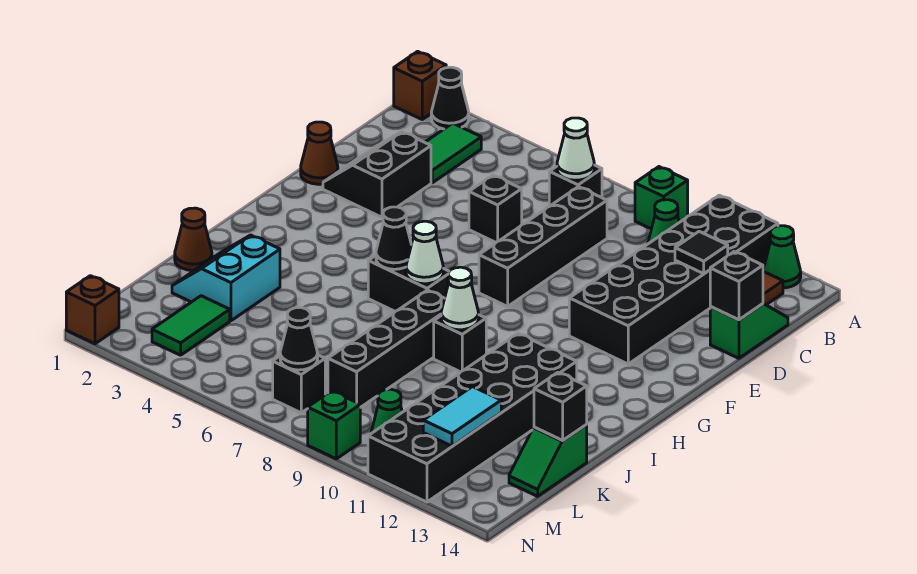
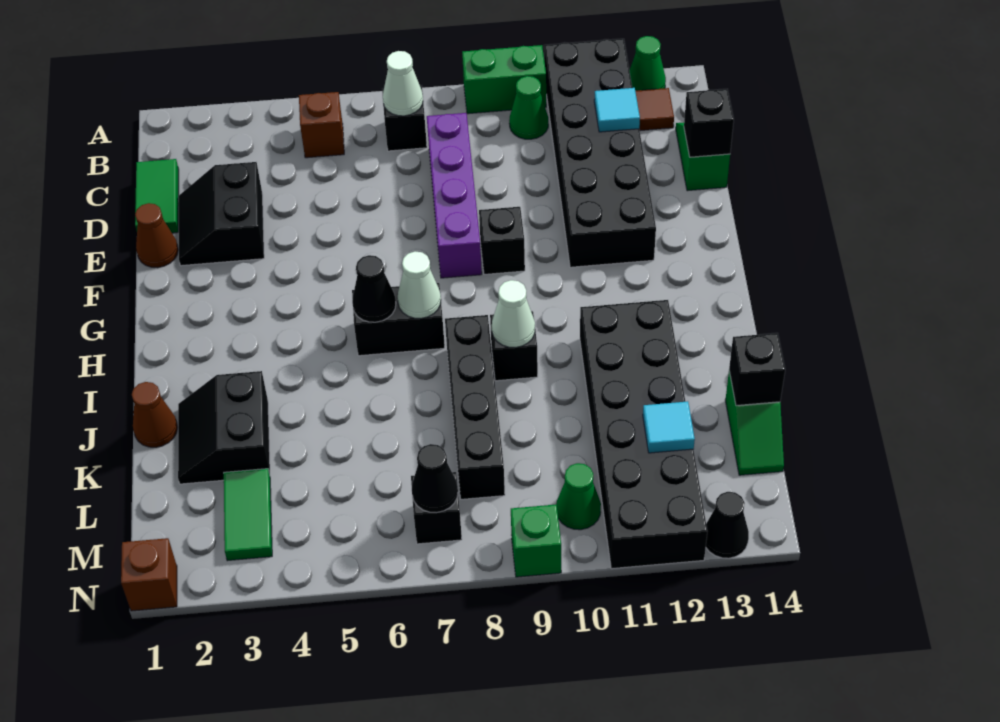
brown 1x1 brick [394,51,446,119] -> brown 1x1 brick moved to [299,92,344,158]
black 1x1 cone [431,67,469,129] -> black 1x1 cone moved to [706,492,749,558]
green 1x1 brick [635,167,688,229] -> green 1x2 brick [462,45,546,114]
green 1x2 tile [425,123,481,183] -> green 1x2 tile moved to [135,159,179,233]
black 1x4 brick [479,187,607,306] -> purple 1x4 brick [427,113,482,278]
black 1x1 tile [675,231,728,274] -> cyan 1x1 tile [594,88,640,132]
black 1x1 brick [469,175,522,242] -> black 1x1 brick moved to [479,207,525,274]
cyan 2x2 slope [172,235,280,321] -> black 2x2 slope [178,371,270,484]
cyan 1x2 tile [423,387,501,446] -> cyan 1x1 tile [643,401,695,453]

